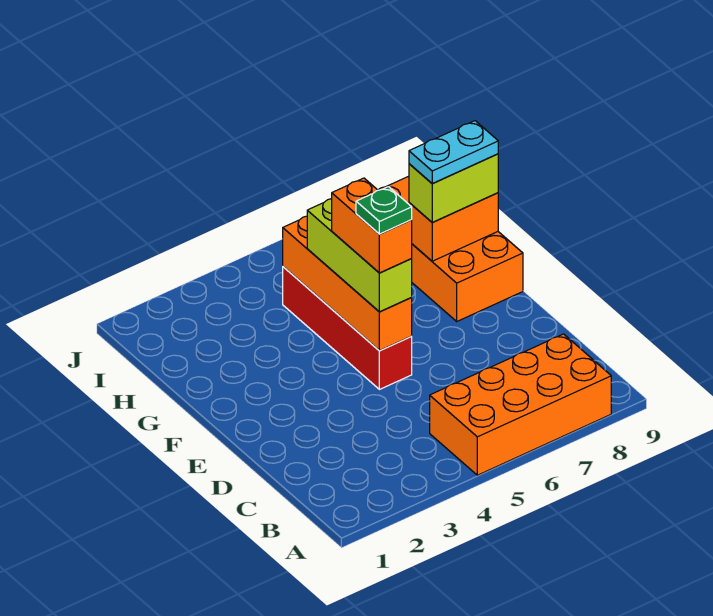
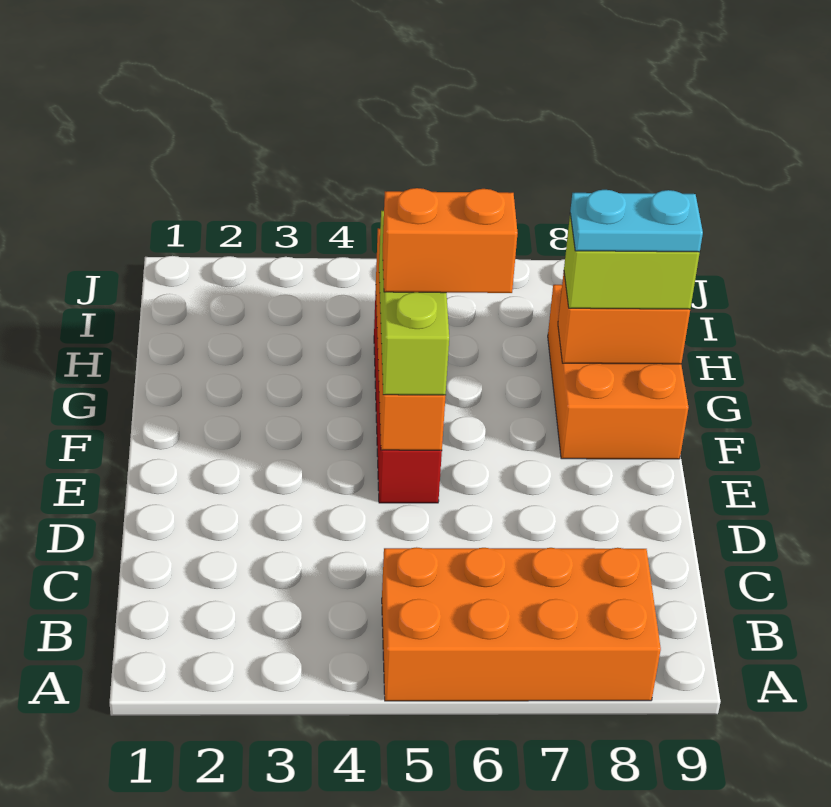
orange 1x2 brick [332,178,412,273] -> orange 1x2 brick turned to [383,188,518,293]
green 1x1 plate [356,187,412,234] -> none
orange 2x4 brick [379,176,523,321] -> orange 2x3 brick [548,285,688,459]

